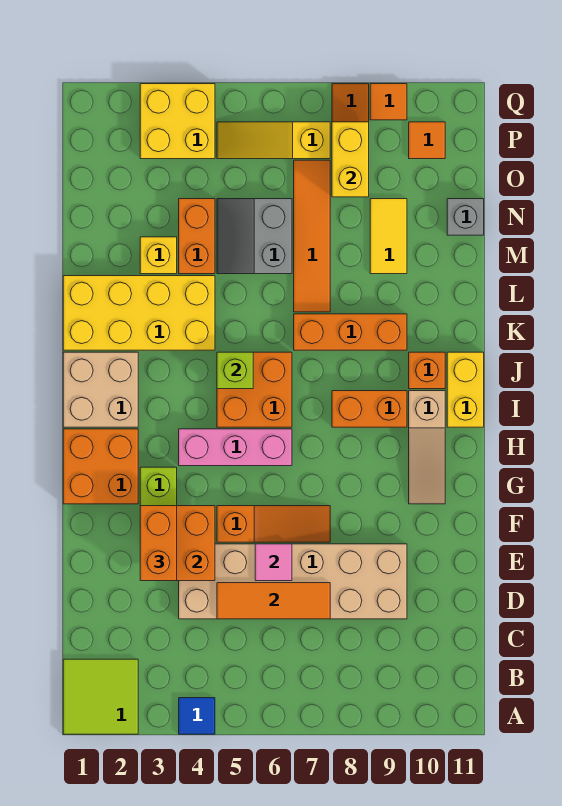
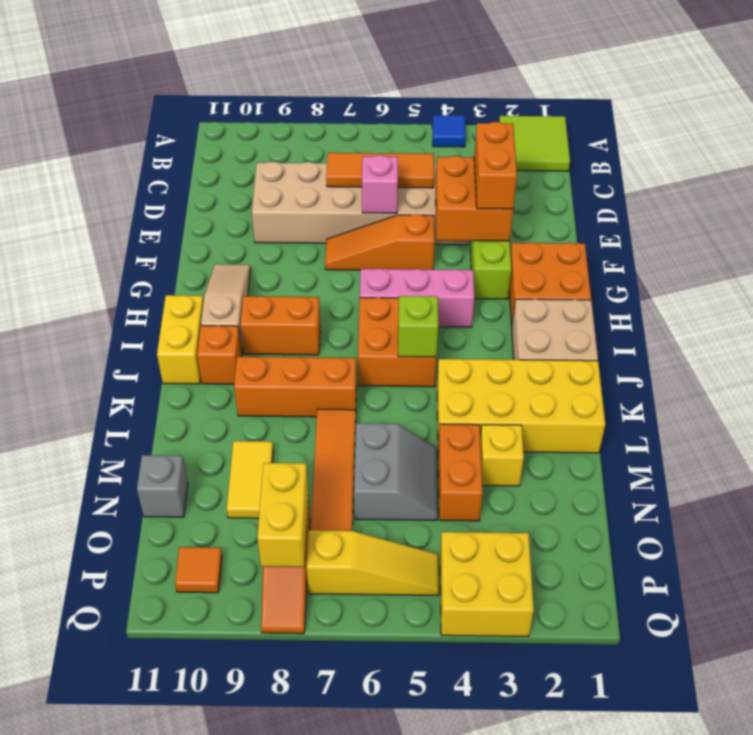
pink 1x1 tile [255,544,292,581] -> pink 1x1 brick [362,155,398,213]
orange 1x1 tile [370,84,407,120] -> none

